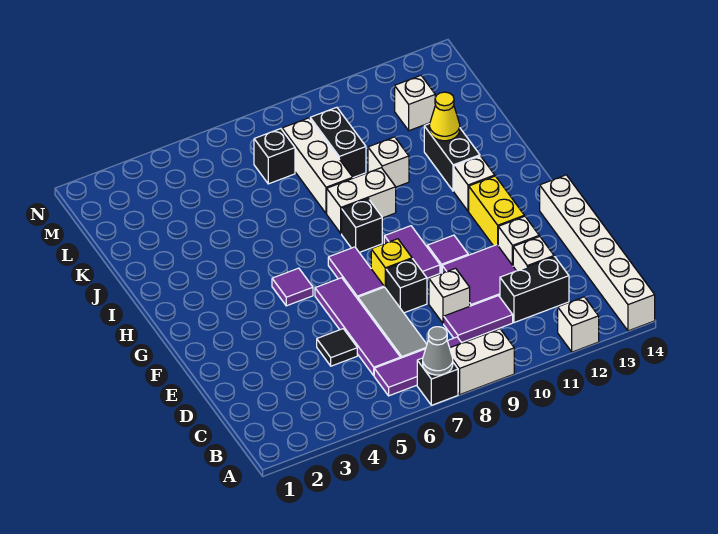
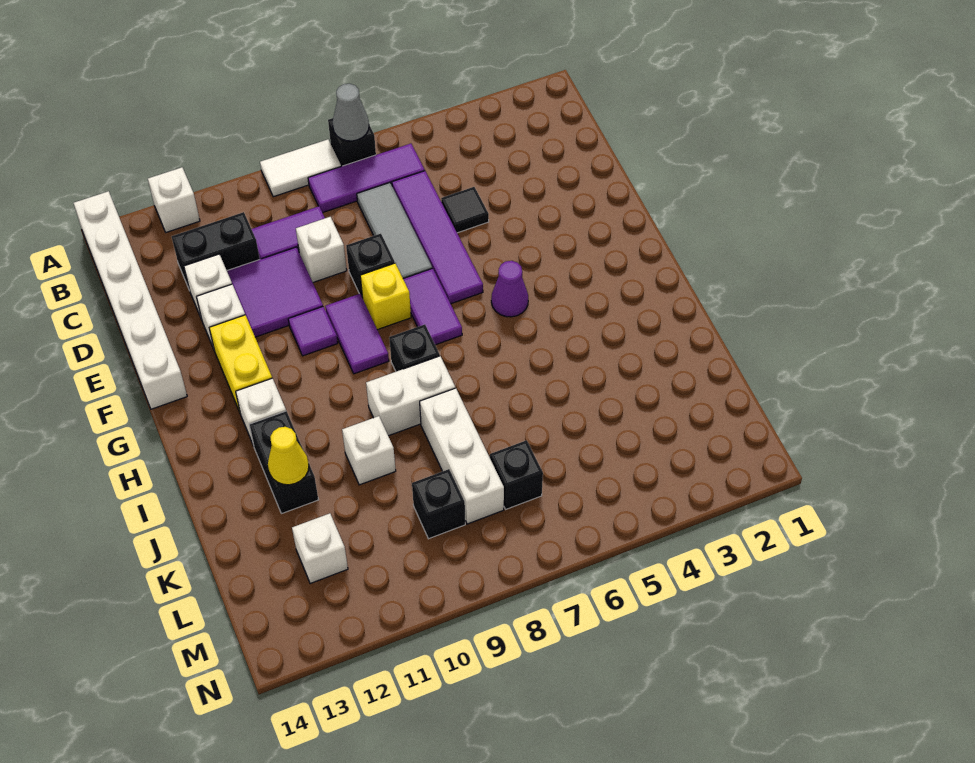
white 1x2 brick [450,329,514,395] -> white 1x2 tile [260,139,341,197]
purple 1x1 tile [272,268,313,306] -> purple 1x1 cone [491,261,528,317]
black 1x2 brick [310,107,366,178] -> black 1x1 brick [412,469,465,539]

